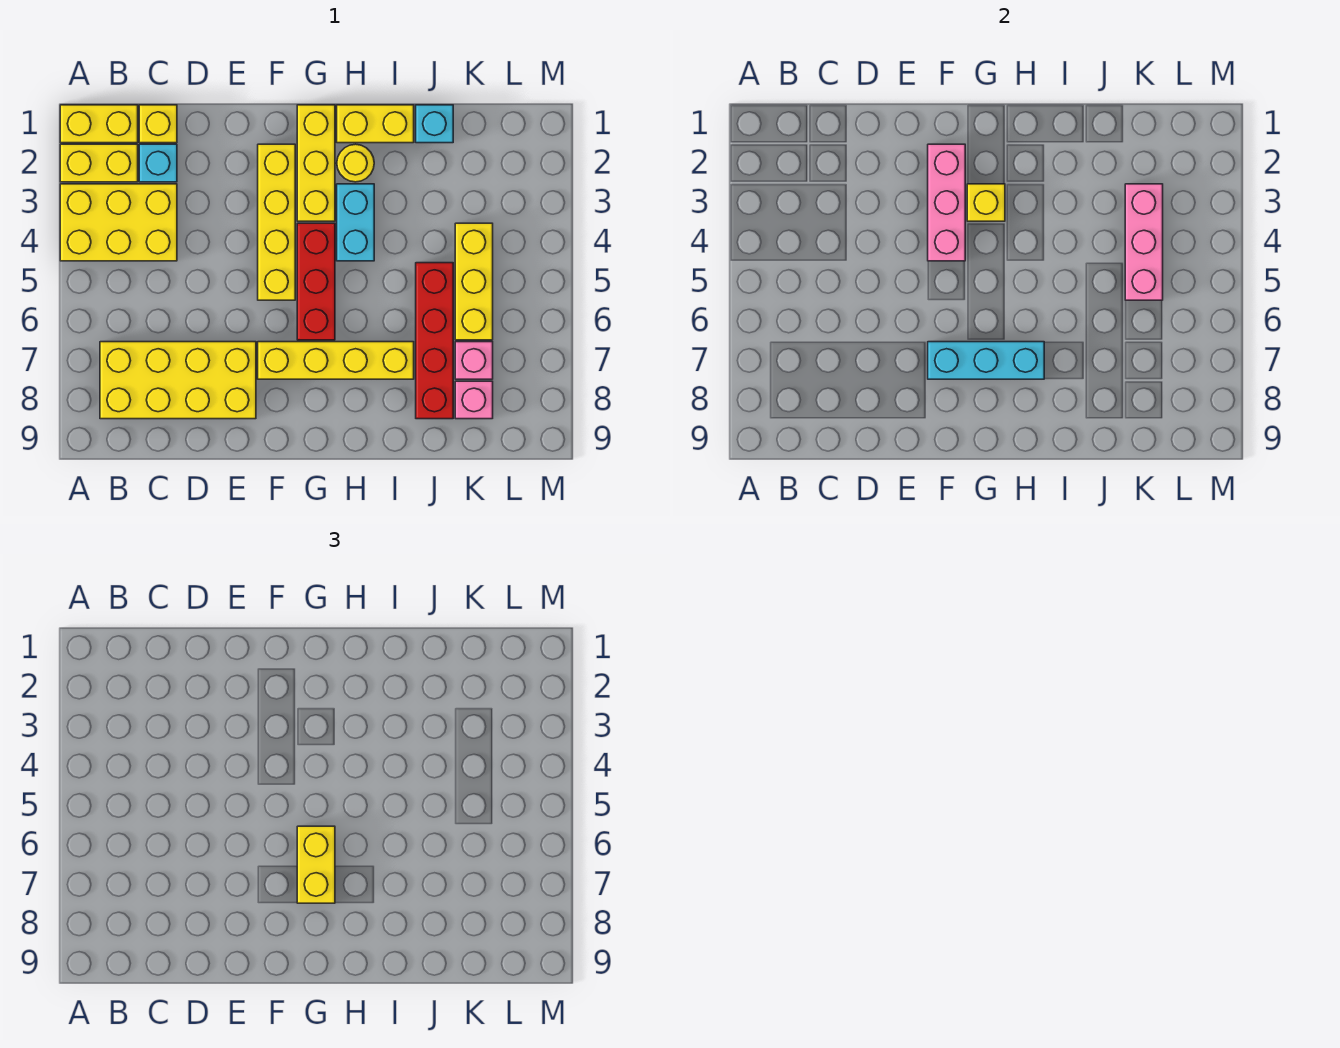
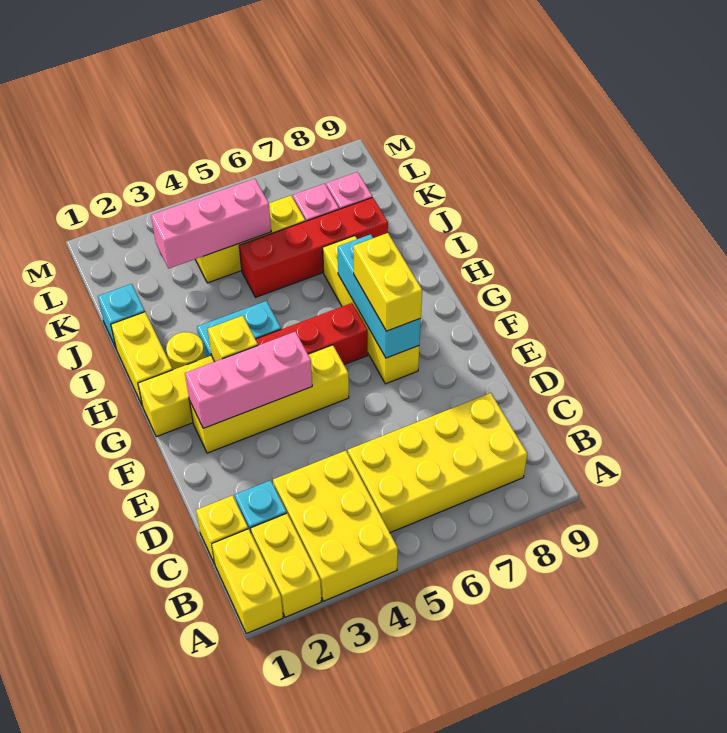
yellow 2x4 brick [100,342,256,419] -> yellow 2x4 brick turned to [348,393,527,533]
yellow 1x2 brick [297,826,335,903] -> yellow 1x2 brick turned to [353,233,422,331]

